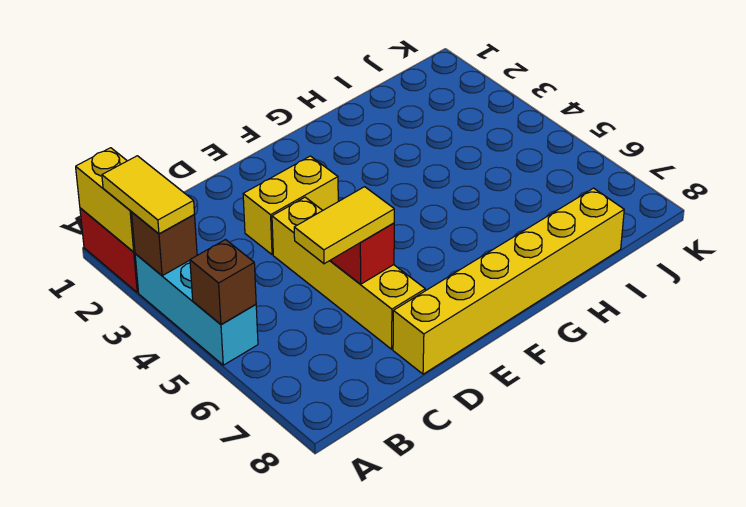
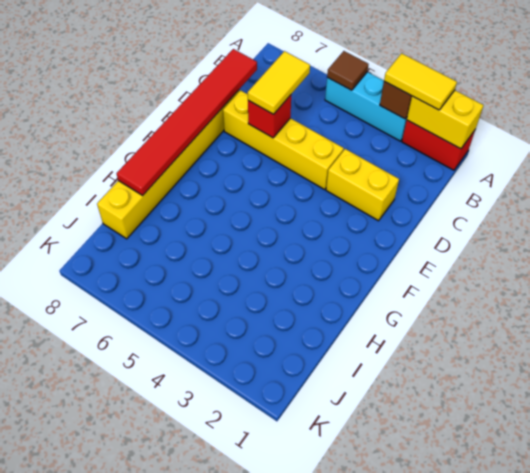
brown 1x1 brick [190,240,256,324] -> brown 1x1 tile [327,51,369,90]
none -> red 1x6 tile [117,49,257,196]
yellow 1x2 brick [243,156,338,255] -> yellow 1x2 brick turned to [326,149,399,221]

